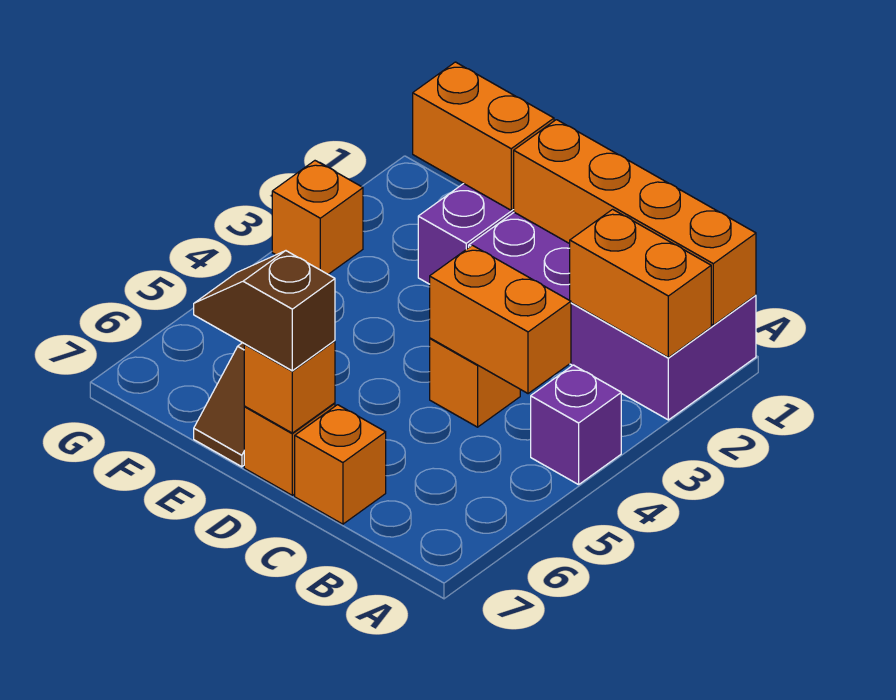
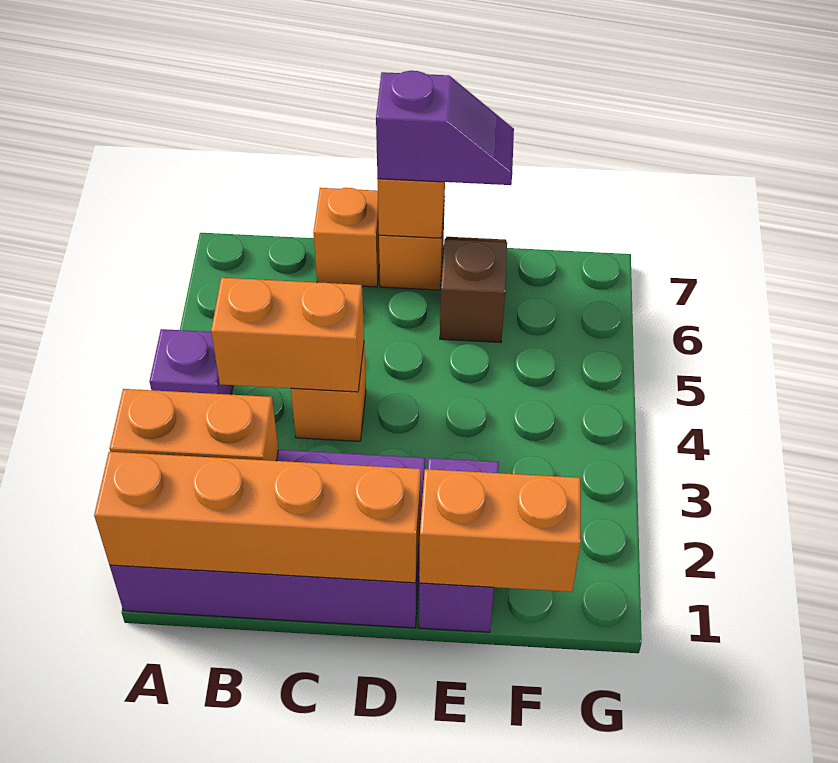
brown 1x2 slope [194,251,335,371] -> purple 1x2 slope [376,71,514,185]
orange 1x1 brick [272,161,363,274] -> none

